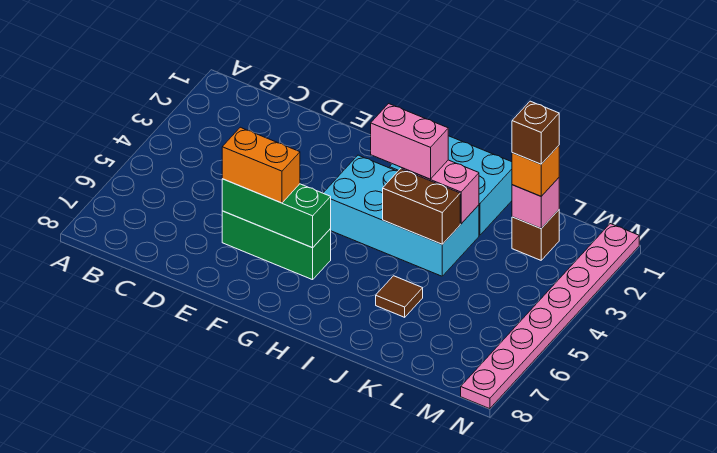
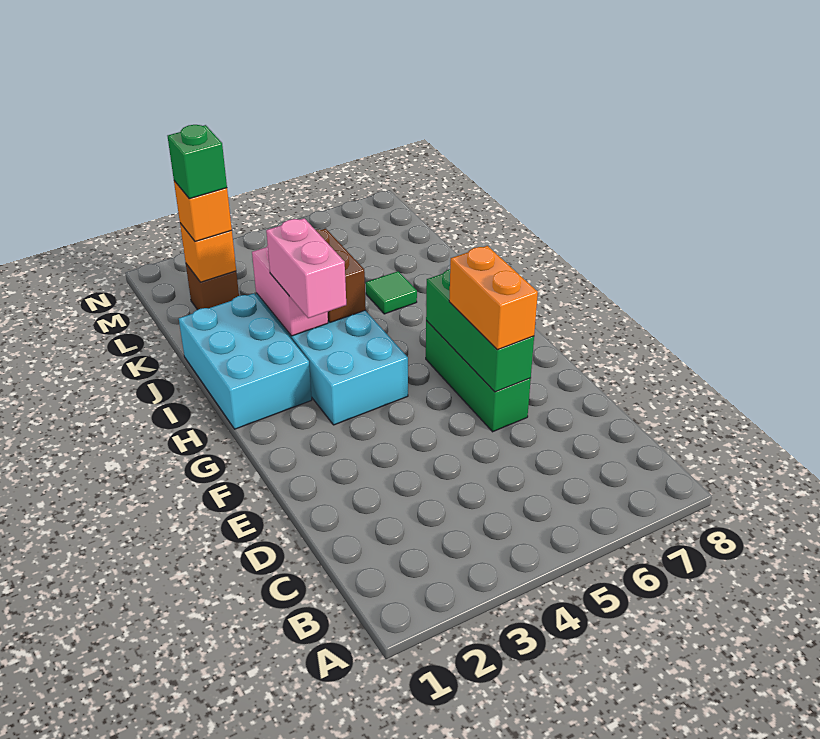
brown 1x1 tile [376,276,423,317] -> green 1x1 tile [366,271,417,314]
pink 1x1 brick [512,178,559,228] -> orange 1x1 brick [180,223,236,282]
brown 1x1 brick [512,101,559,164] -> green 1x1 brick [168,125,227,199]
pink 1x8 plate [461,224,639,409] -> none

